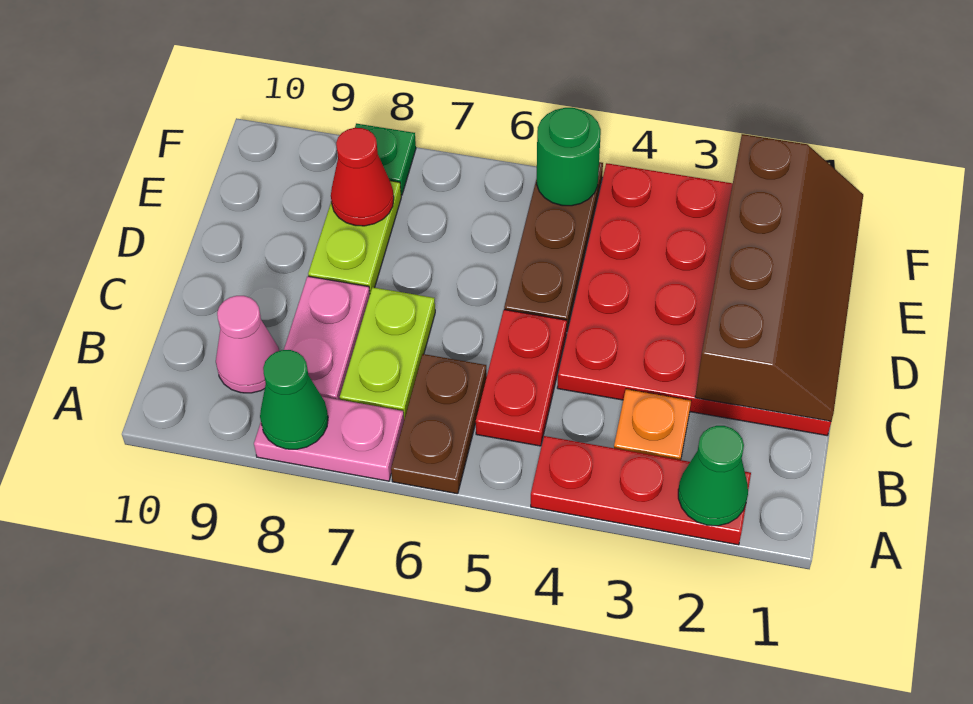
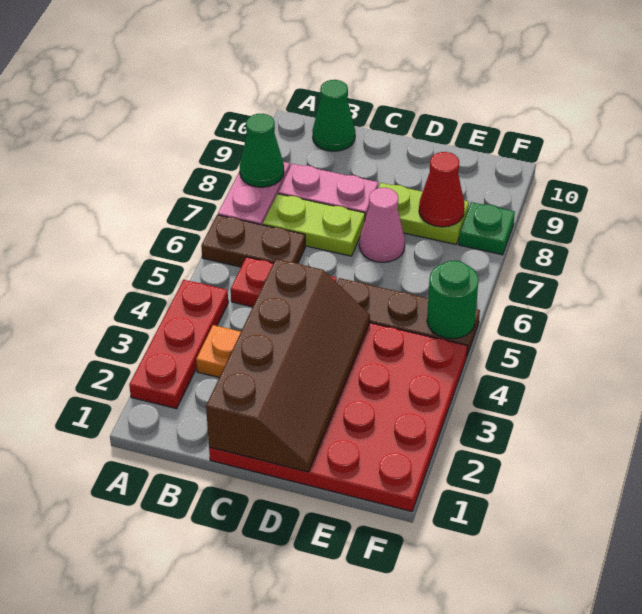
green 1x1 cone [678,426,748,526] -> green 1x1 cone moved to [313,80,355,151]
pink 1x1 cone [216,296,279,393] -> pink 1x1 cone moved to [359,188,405,262]
brown 2x4 slope [695,134,863,421] -> brown 2x4 slope turned to [206,259,370,472]

